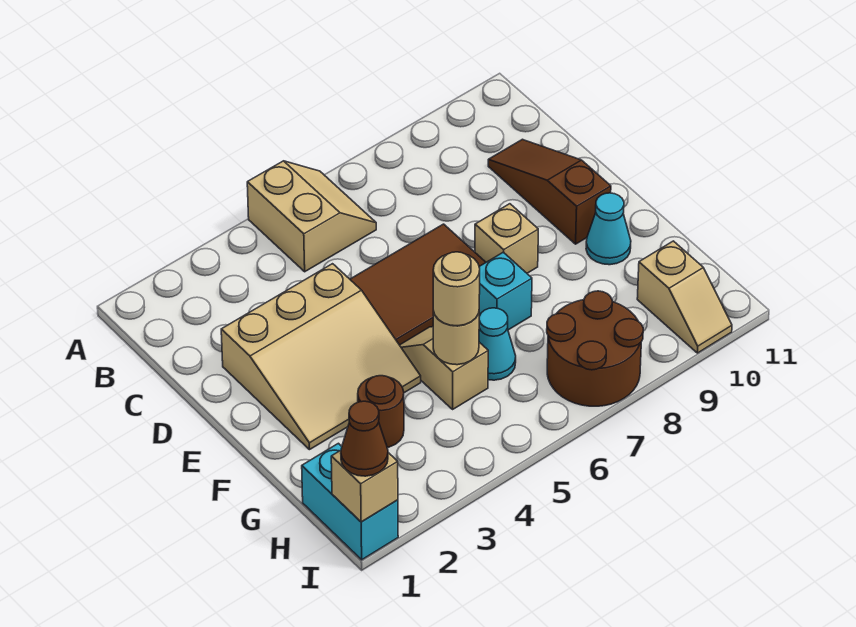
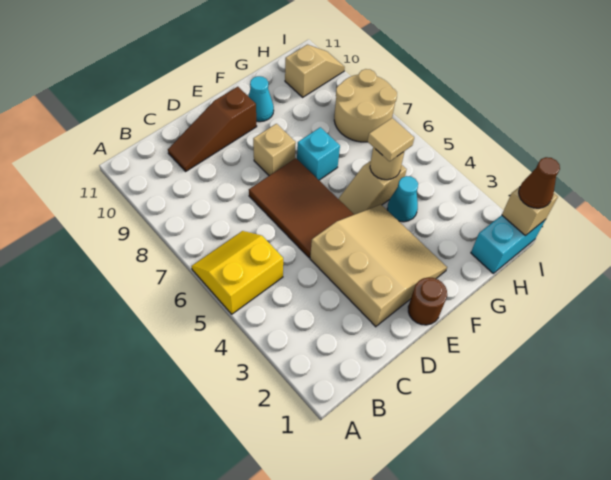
tan 2x2 slope [247,161,376,272] -> yellow 2x2 slope [191,231,283,314]
brown 1x1 round brick [358,376,404,447] -> brown 1x1 round brick moved to [408,277,447,325]
tan 1x1 round brick [433,252,480,326] -> tan 1x1 tile [368,118,414,161]
cyan 1x1 cone [479,308,516,380] -> cyan 1x1 cone moved to [387,176,418,222]
brown 2x2 round brick [547,291,643,406] -> tan 2x2 round brick [334,69,397,142]

